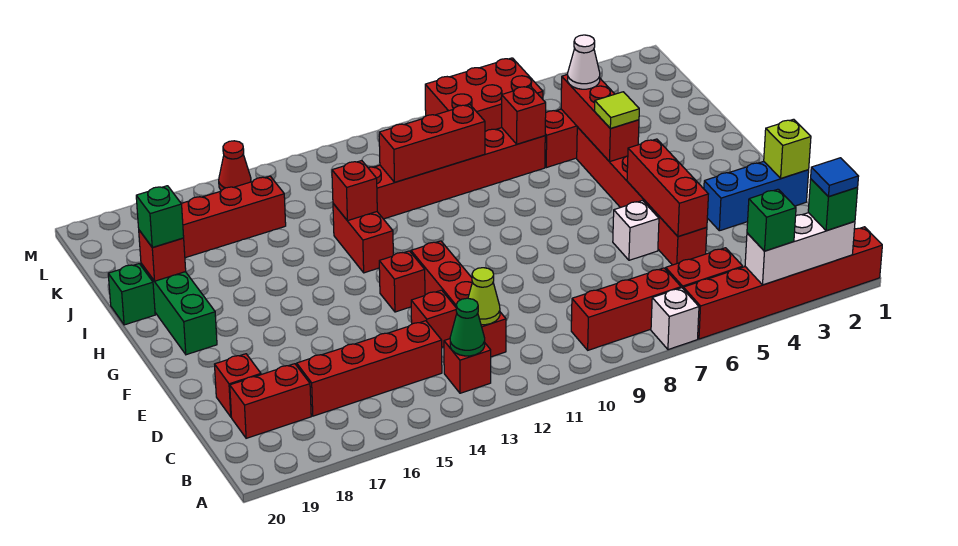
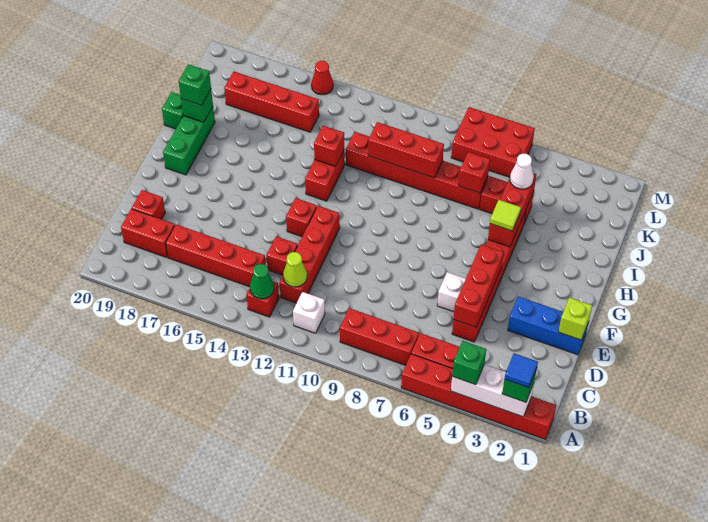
white 1x1 brick [651,288,699,350] -> white 1x1 brick moved to [293,292,325,333]
red 1x1 brick [139,230,186,281] -> green 1x1 brick [181,90,213,122]

